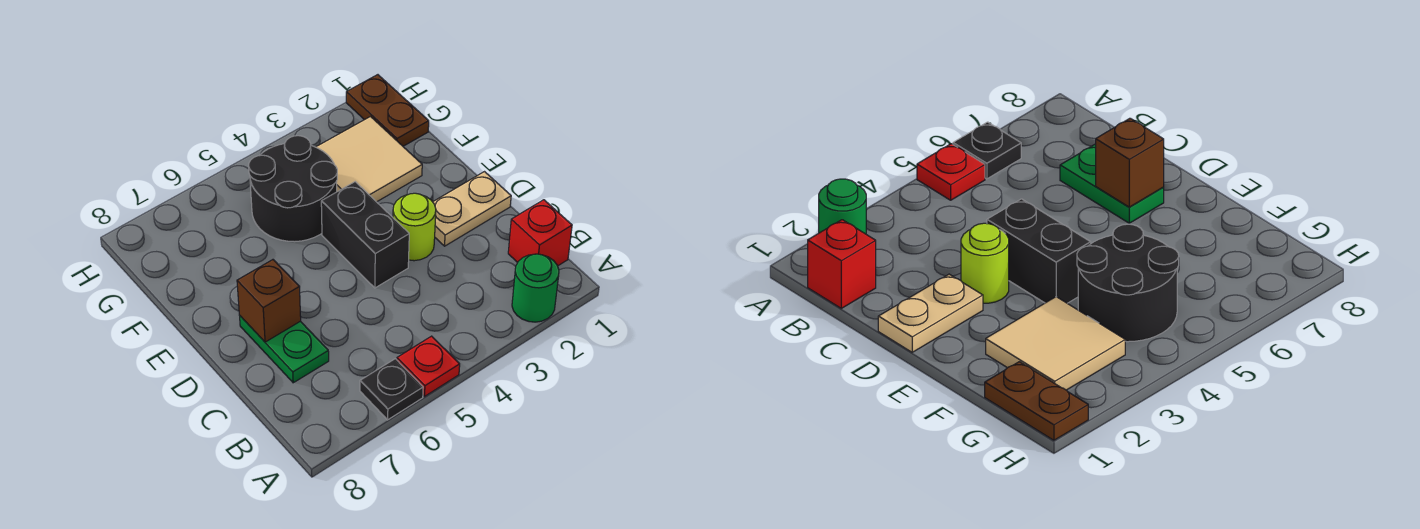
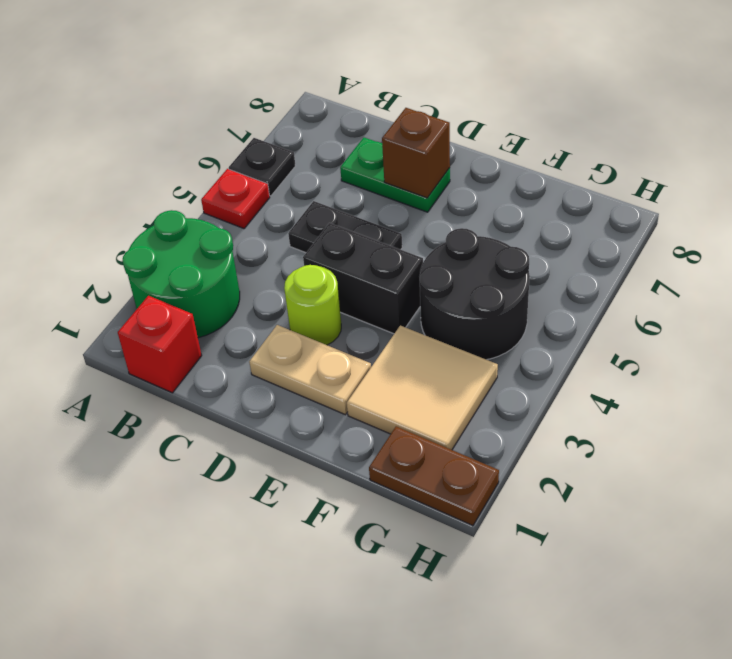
green 1x1 round brick [512,254,559,322] -> green 2x2 round brick [123,210,240,338]
none -> black 1x2 plate [288,201,402,253]
tan 1x2 plate [433,172,511,246] -> tan 1x2 plate turned to [249,325,371,415]

